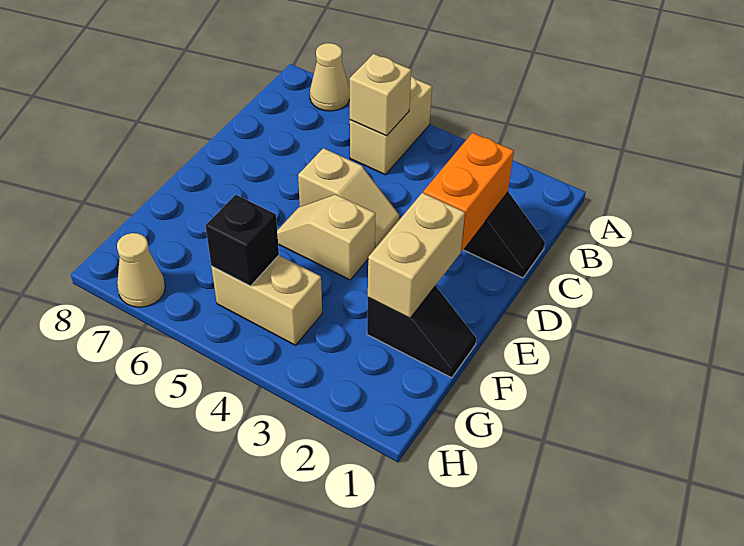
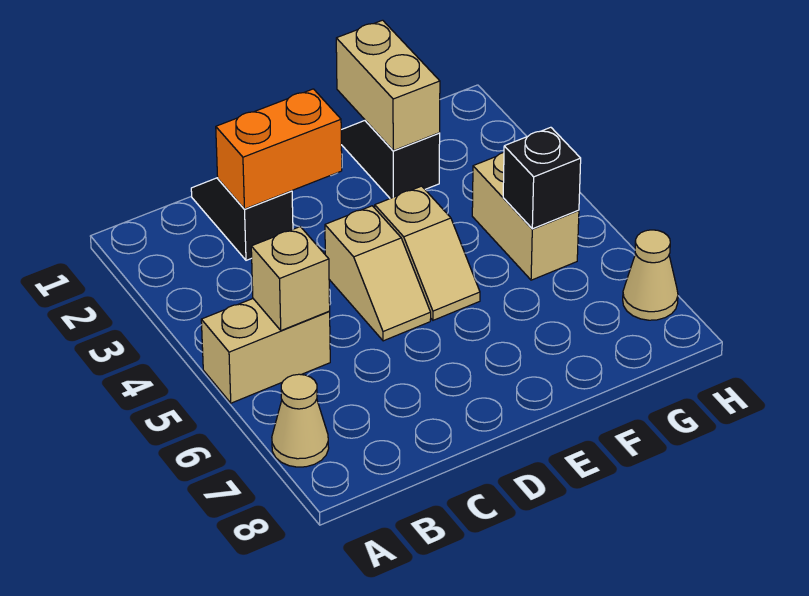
tan 1x2 slope [298,148,399,248] -> tan 1x2 slope turned to [325,206,431,341]
tan 1x2 brick [368,193,465,318] -> tan 1x2 brick turned to [336,20,440,151]

